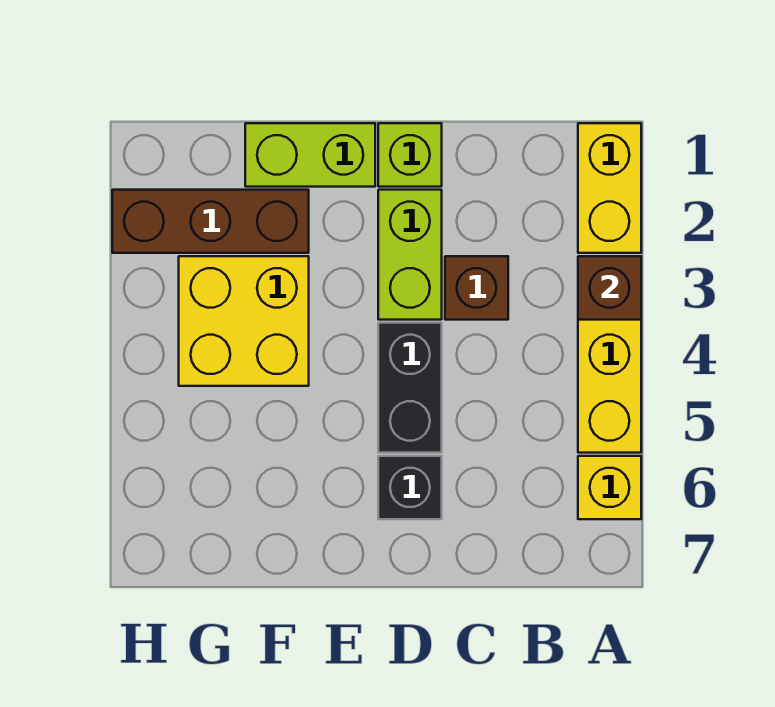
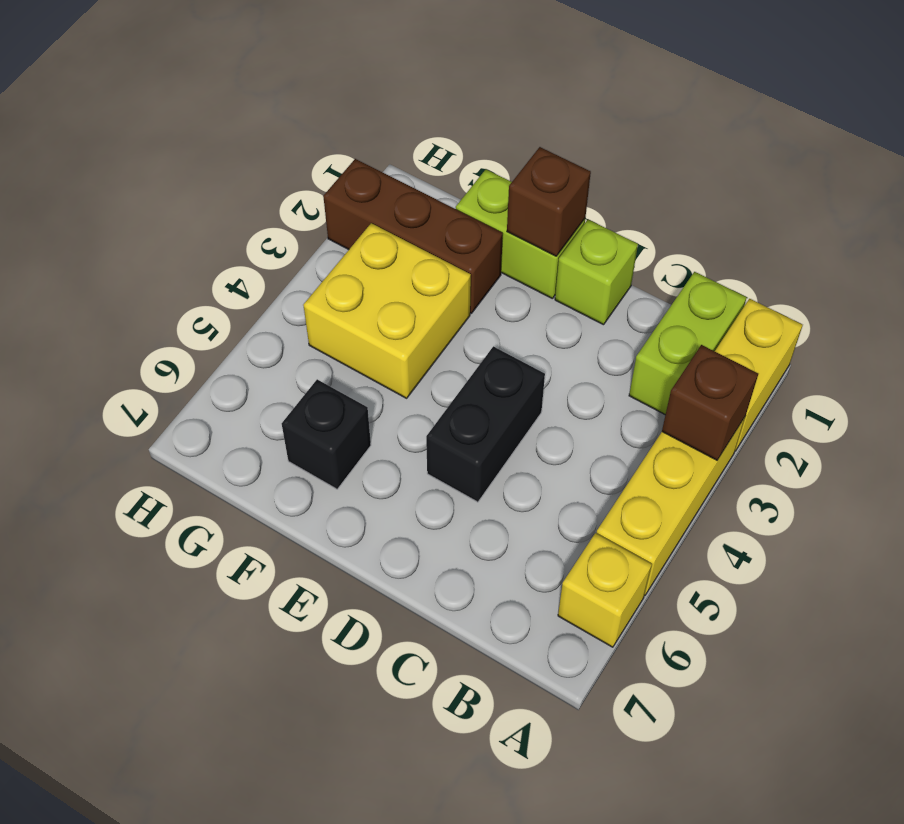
brown 1x1 brick [445,256,508,320] -> brown 1x1 brick moved to [507,147,591,256]
lime 1x2 brick [378,190,442,320] -> lime 1x2 brick moved to [629,272,747,415]
black 1x1 brick [378,456,442,519] -> black 1x1 brick moved to [282,379,371,489]

